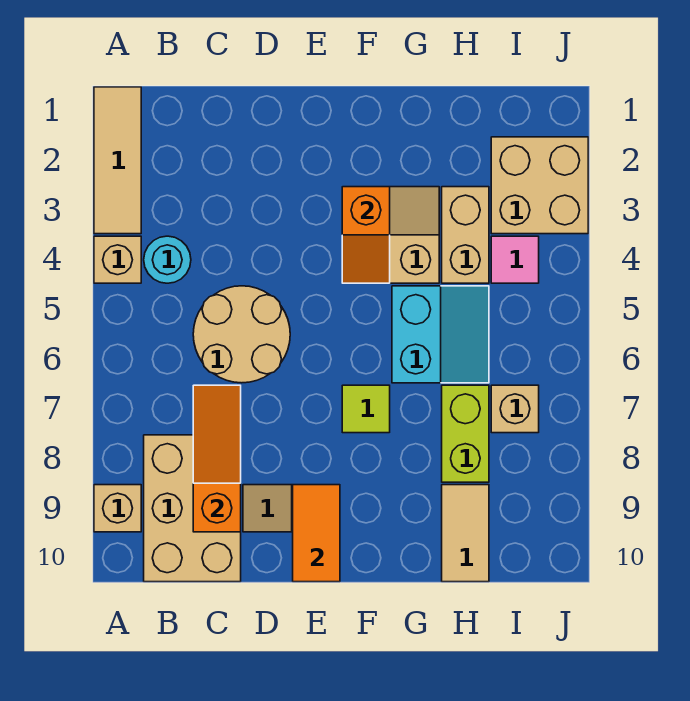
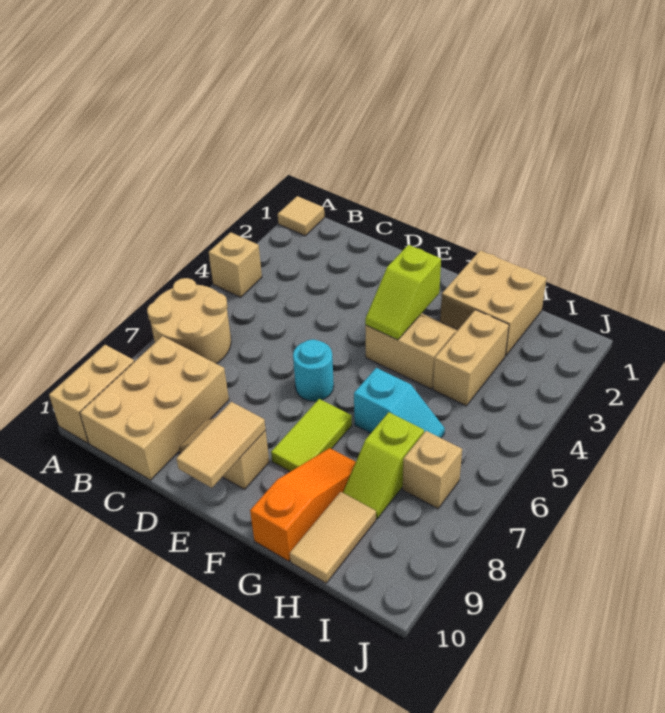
tan 1x3 tile [94,87,141,234] -> tan 1x1 tile [278,196,324,236]
tan 1x1 brick [94,485,141,532] -> tan 1x2 brick [49,345,134,443]
cyan 1x1 round brick [144,236,191,283] -> cyan 1x1 round brick moved to [293,339,334,401]
tan 2x2 round brick [193,286,290,383] -> tan 2x2 round brick moved to [147,278,231,364]
orange 1x3 slope [193,385,241,532] -> orange 1x3 slope moved to [250,448,356,561]
orange 1x2 tile [293,485,340,582] -> tan 1x2 tile [176,402,266,488]
orange 1x2 slope [342,187,390,283] -> lime 1x2 slope [365,245,441,340]
lime 1x1 tile [342,385,390,433] -> lime 1x2 tile [271,399,352,472]
cyan 2x2 slope [392,286,489,383] -> cyan 1x2 slope [354,368,445,438]
lime 1x2 brick [442,385,489,482] -> lime 1x2 slope [343,412,424,519]
tan 2x2 brick [491,137,588,234] -> tan 2x2 brick moved to [440,250,547,356]
pink 1x1 tile [491,236,539,283] -> none

